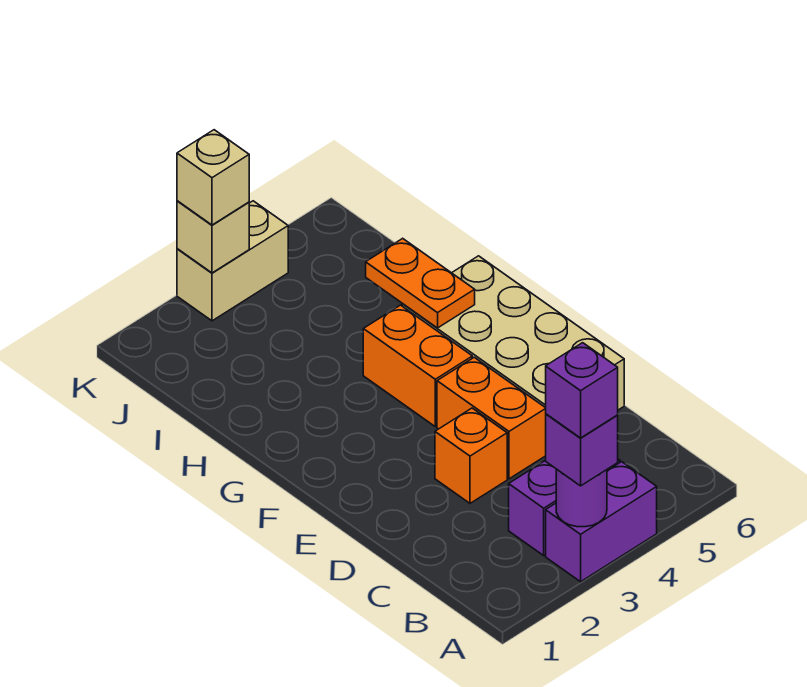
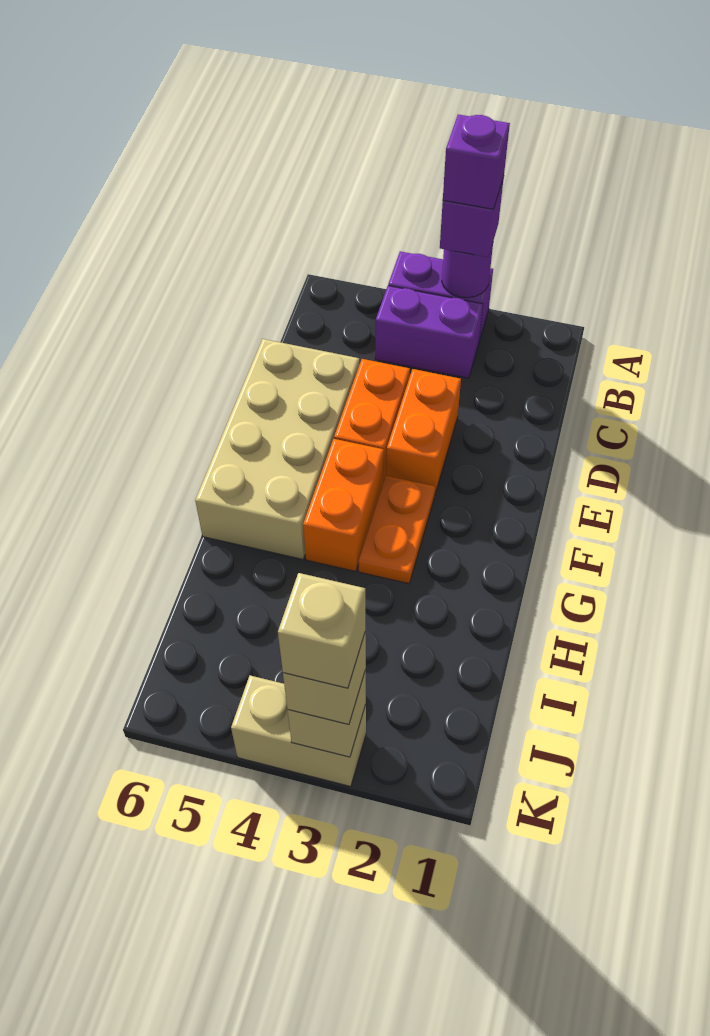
orange 1x1 brick [435,408,507,503] -> orange 1x2 brick [386,369,461,496]
orange 1x2 plate [366,238,475,328] -> orange 1x2 plate moved to [359,476,435,584]
none -> tan 1x1 brick [278,573,365,688]

